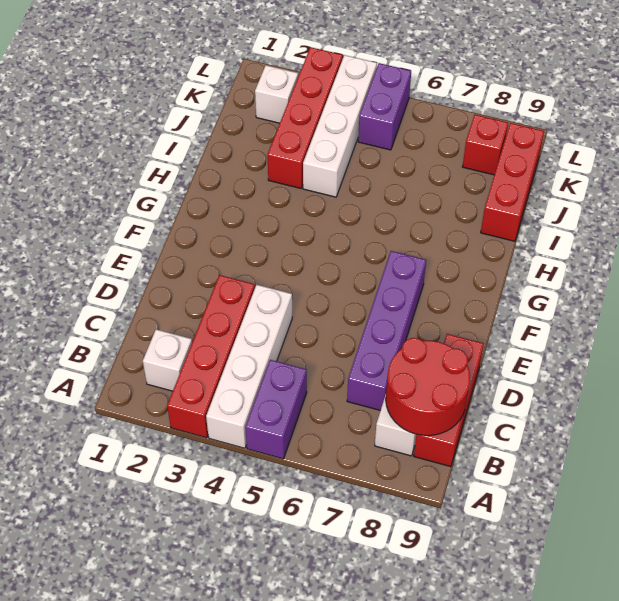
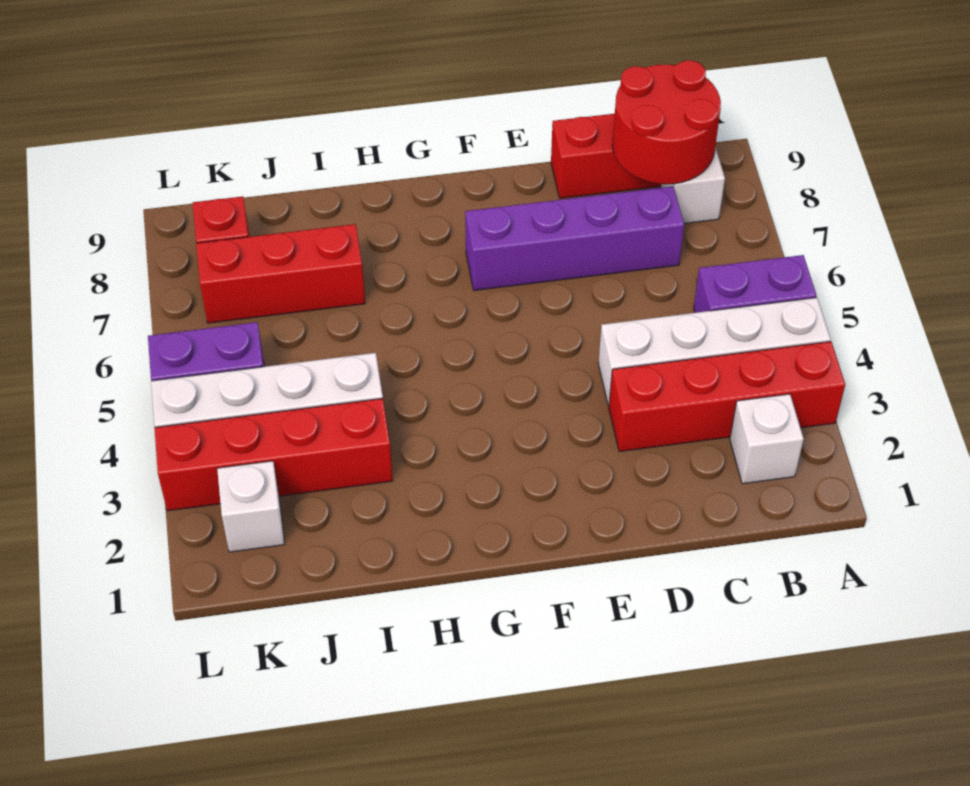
red 1x3 brick [481,123,544,241] -> red 1x3 brick moved to [196,224,365,323]

